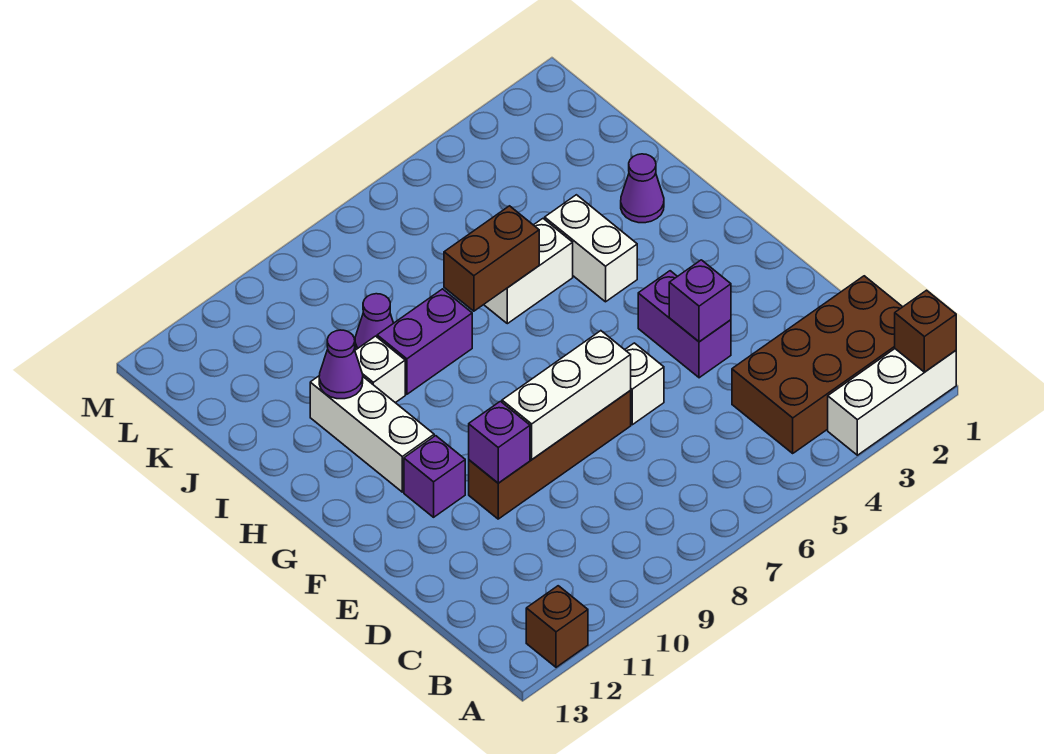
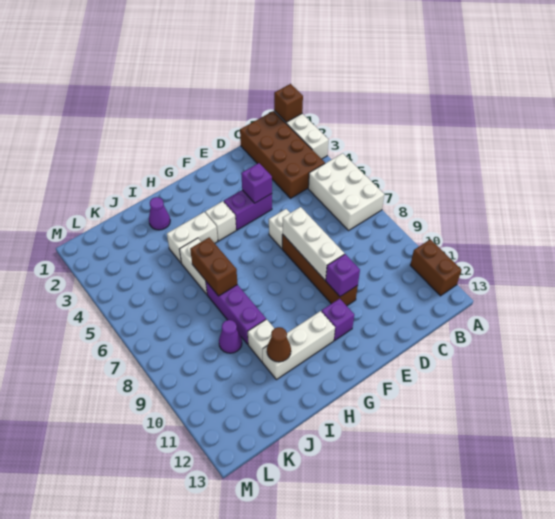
none -> white 2x3 brick [308,153,384,230]
brown 1x1 brick [526,586,588,667] -> brown 1x2 brick [410,239,461,296]
none -> white 1x1 brick [205,201,236,241]
purple 1x2 brick [377,289,472,394] -> purple 1x3 brick [206,282,266,344]
purple 1x1 cone [319,330,363,399] -> brown 1x1 cone [267,327,291,362]

